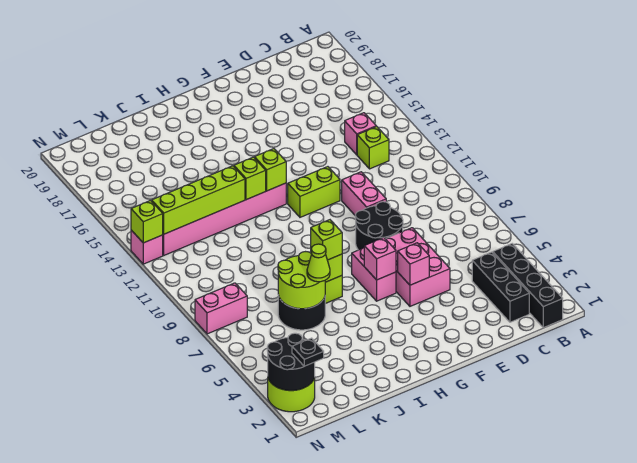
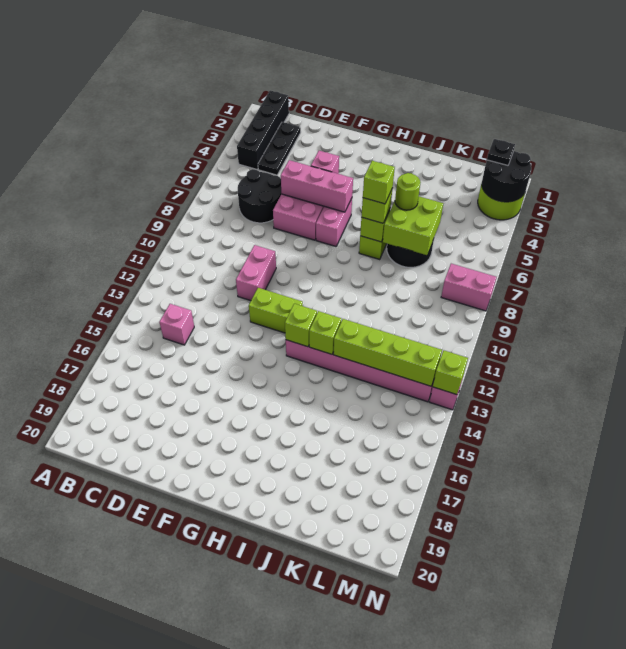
black 1x3 brick [472,252,529,322] -> black 1x3 plate [258,122,301,175]
lime 1x1 brick [357,126,389,169] -> lime 1x1 brick moved to [363,161,395,204]
black 2x2 round brick [355,202,403,250] -> black 2x2 round brick moved to [238,169,281,223]
pink 1x1 brick [364,237,396,280] -> pink 1x3 brick [281,160,353,212]
lime 2x2 round brick [278,252,325,309] -> lime 2x2 brick [383,197,443,255]
lime 1x1 cone [307,244,330,282] -> lime 1x1 round brick [395,173,421,210]

